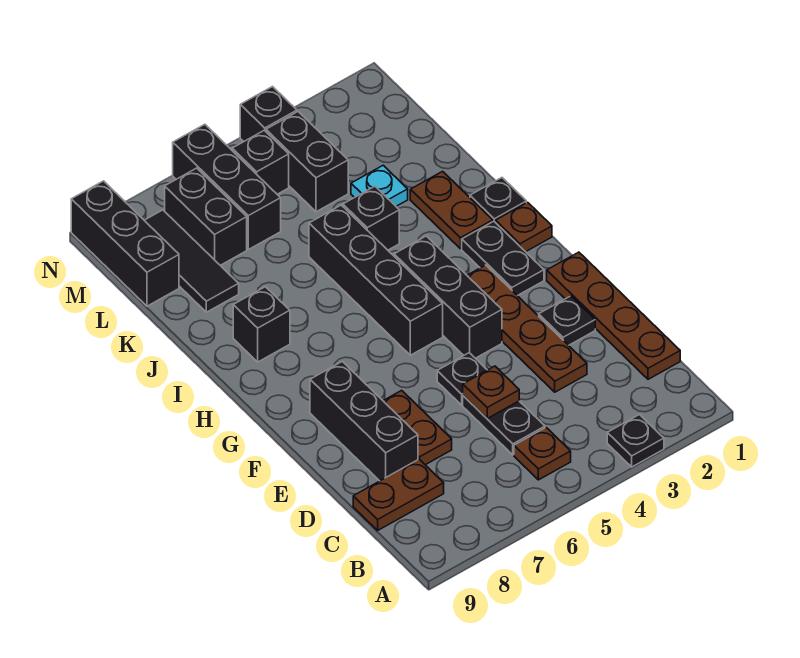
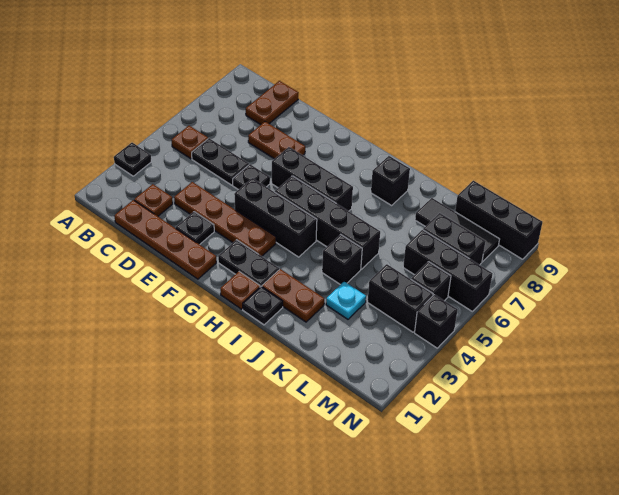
brown 1x1 plate [463,366,519,418] -> brown 1x1 plate moved to [134,184,173,216]
black 1x3 brick [310,362,418,481] -> black 1x3 brick moved to [272,147,353,211]

